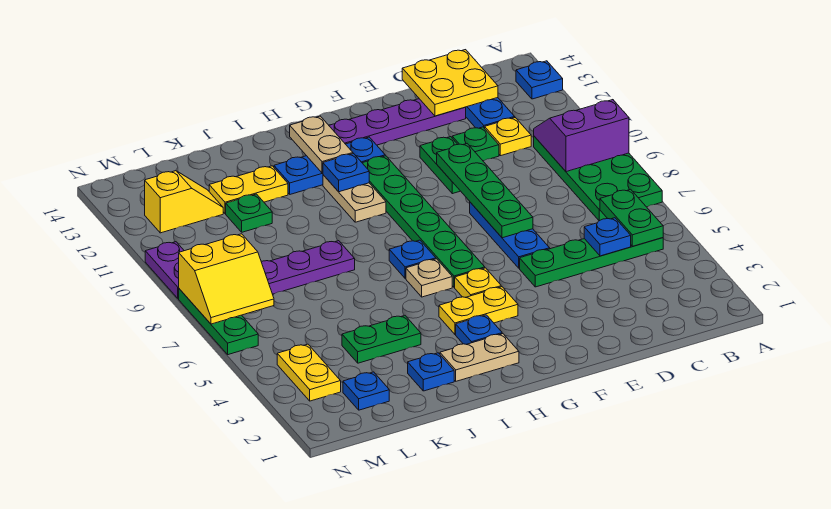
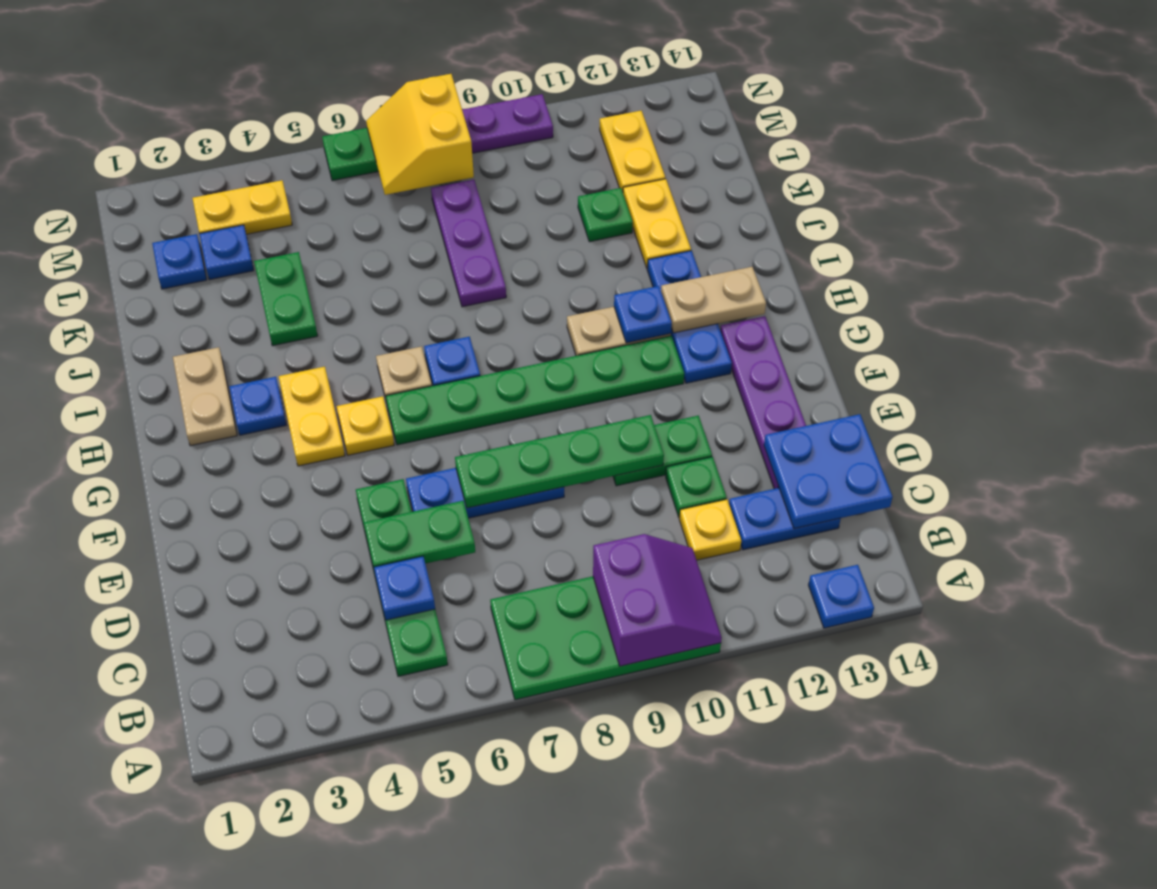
green 1x2 plate [600,189,663,246] -> green 1x2 plate moved to [364,501,475,567]
yellow 2x2 plate [402,50,498,116] -> blue 2x2 plate [764,414,893,529]
blue 1x1 plate [408,353,454,391] -> blue 1x1 plate moved to [200,225,254,280]
yellow 1x2 slope [145,171,223,233] -> yellow 1x2 plate [600,111,665,191]

